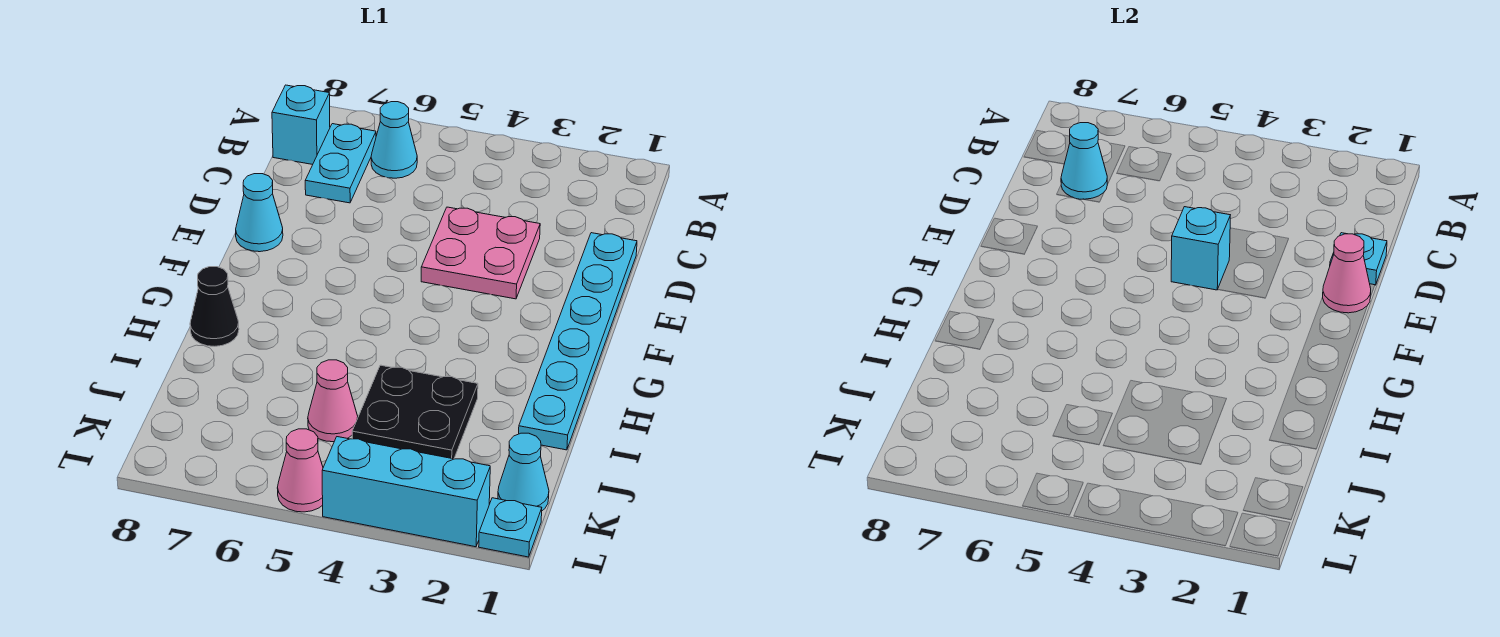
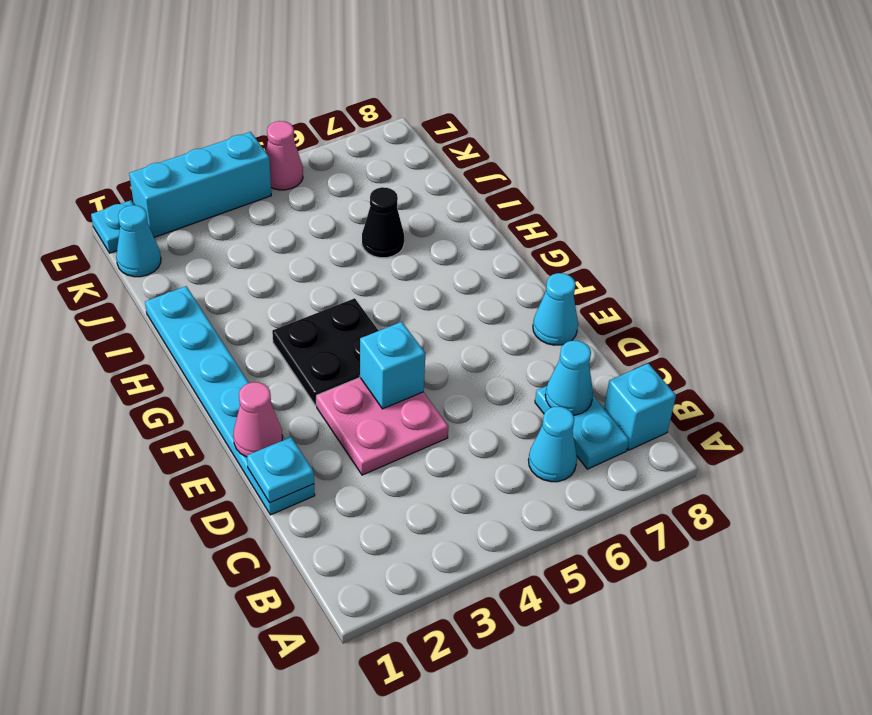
black 1x1 cone [190,267,239,346] -> black 1x1 cone moved to [362,187,404,258]
black 2x2 plate [352,365,478,459] -> black 2x2 plate moved to [272,298,379,406]
pink 1x1 cone [308,360,358,442] -> none

